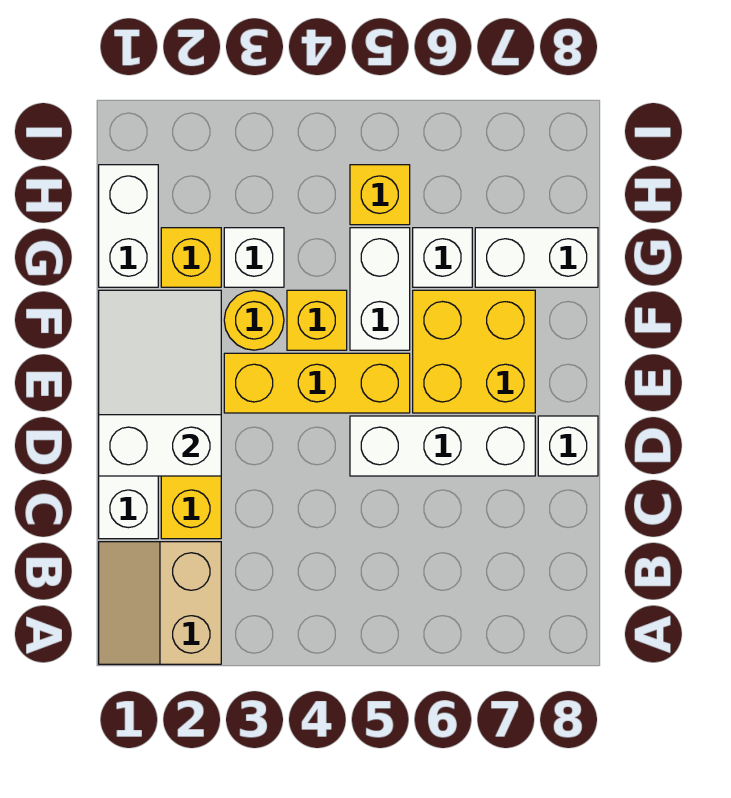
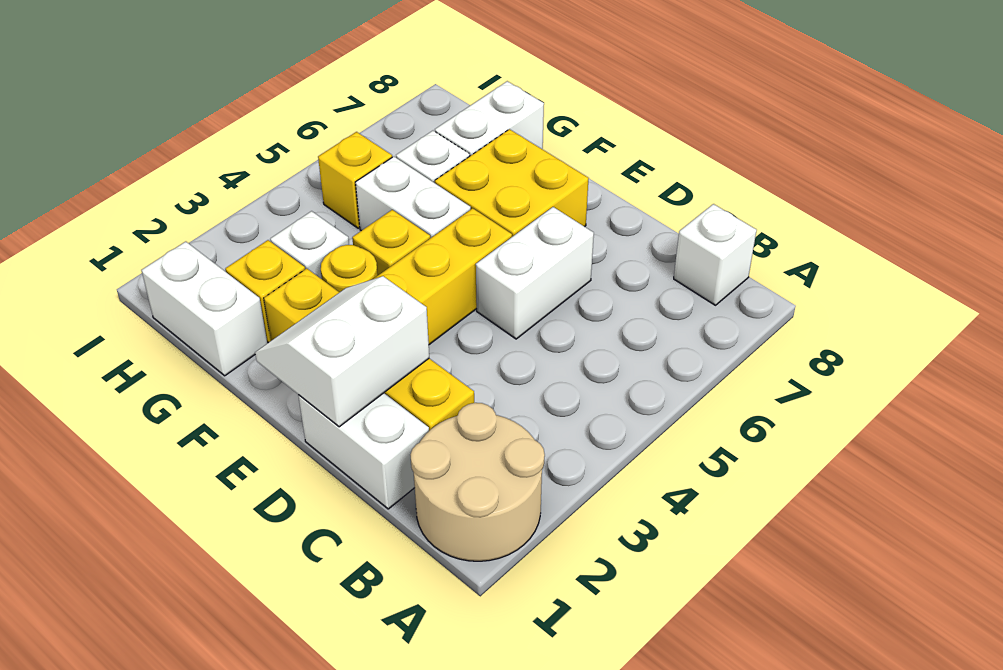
tan 2x2 slope [99,542,221,664] -> tan 2x2 round brick [410,403,545,561]
white 2x3 slope [99,290,221,476] -> white 2x2 slope [255,276,429,427]
white 1x3 brick [350,416,535,476] -> white 1x2 brick [476,207,594,339]
white 1x1 brick [538,416,598,476] -> white 1x1 brick moved to [674,204,757,305]

